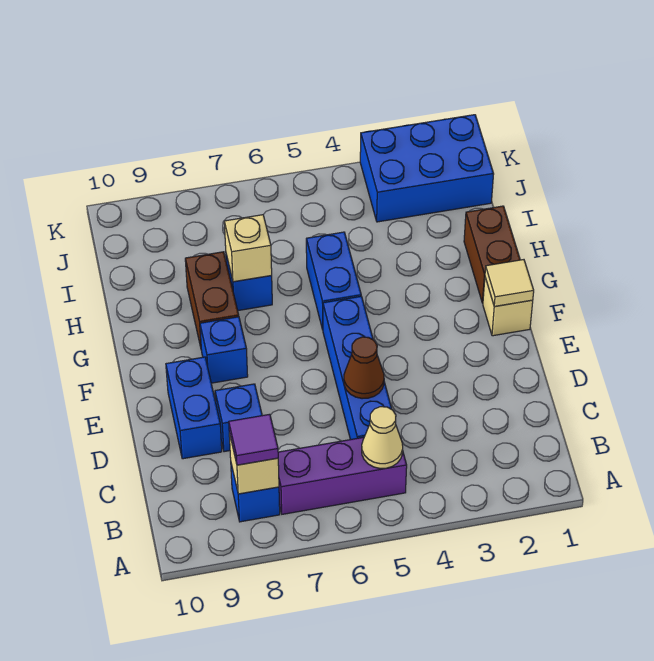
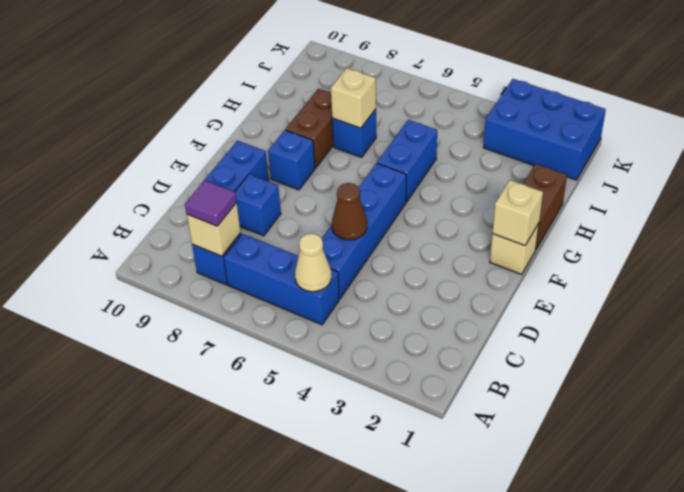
purple 1x3 brick [278,437,407,514] -> blue 1x3 brick [224,234,339,325]
tan 1x1 tile [485,260,534,307] -> tan 1x1 brick [492,180,543,246]

